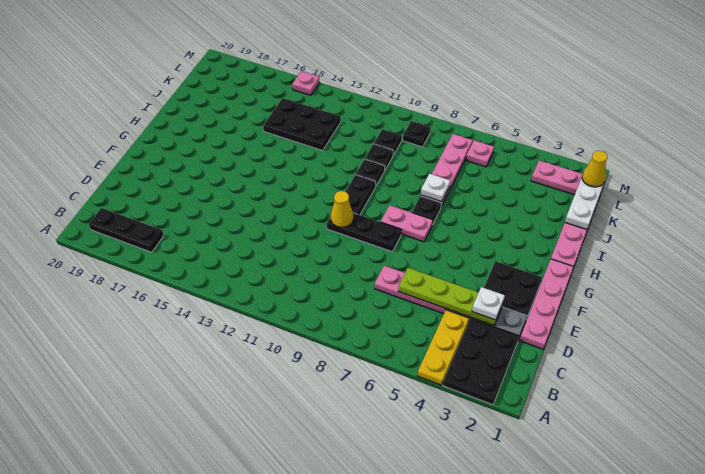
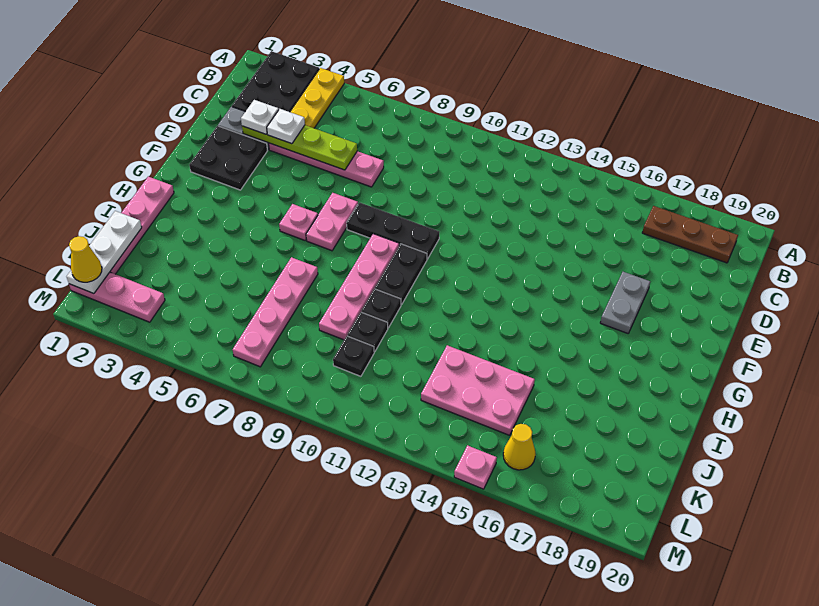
black 1x3 plate [89,208,164,252] -> brown 1x3 plate [642,206,738,263]
pink 1x4 plate [520,259,574,349] -> pink 1x4 plate moved to [319,234,399,340]
none -> grey 1x2 plate [600,272,650,333]
yellow 1x1 cone [331,191,353,227] -> yellow 1x1 cone moved to [503,424,535,470]
pink 1x2 plate [381,205,433,242] -> pink 1x2 plate turned to [306,193,358,251]
black 1x1 plate [412,196,441,223] -> none
white 1x1 plate [421,174,450,202] -> white 1x1 plate moved to [267,109,305,144]
black 2x3 plate [263,98,341,150] -> pink 2x3 plate [421,345,535,435]
pink 1x1 plate [466,141,494,167] -> pink 1x1 plate moved to [279,204,318,240]
black 1x1 plate [403,121,431,147] -> none

